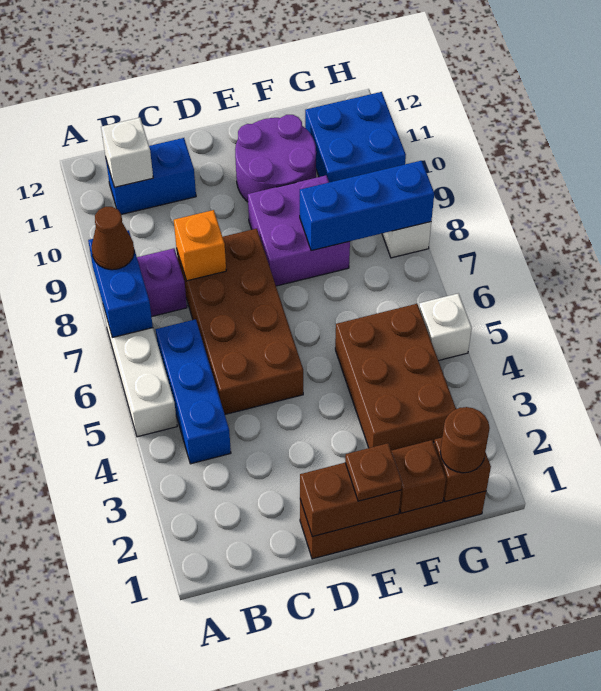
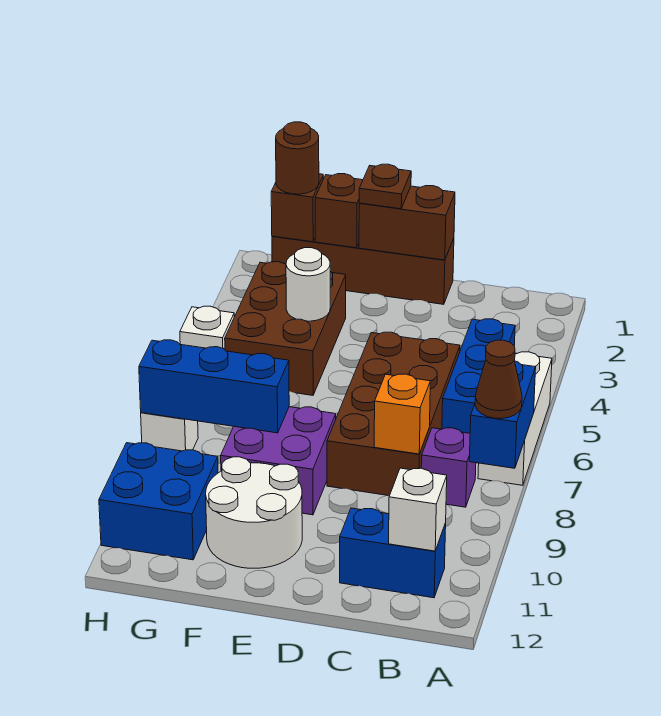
purple 2x2 round brick [235,115,316,202] -> white 2x2 round brick [206,457,302,568]
none -> white 1x1 round brick [286,248,330,321]

